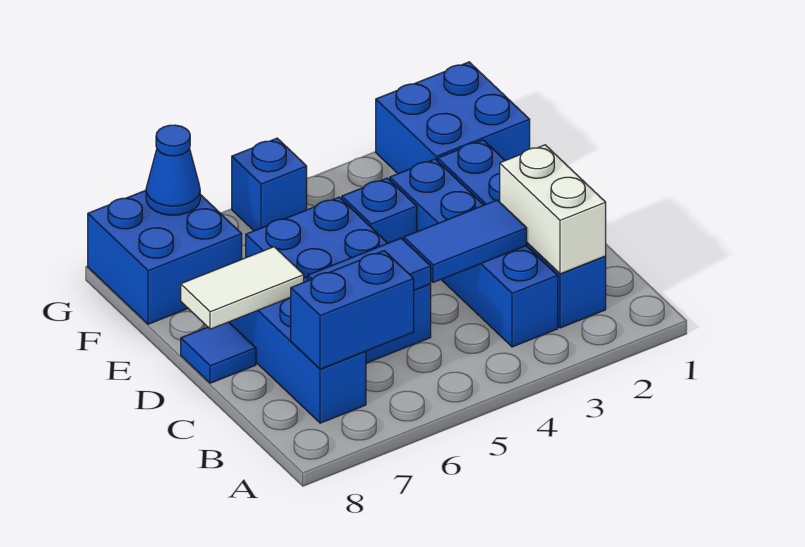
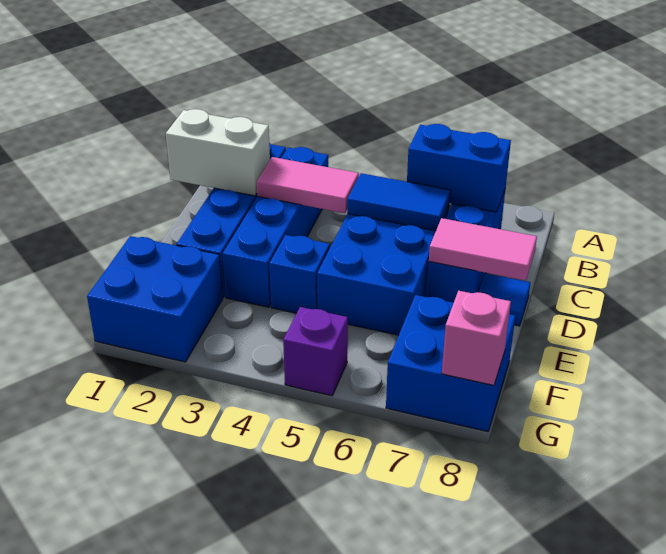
white 1x2 brick [500,145,606,274] -> white 1x2 brick turned to [166,109,270,196]
blue 1x2 tile [404,200,527,282] -> pink 1x2 tile [257,157,359,213]
white 1x2 tile [181,247,304,329] -> pink 1x2 tile [429,218,537,281]
blue 1x1 brick [232,138,307,231] -> purple 1x1 brick [283,307,348,396]
blue 1x1 cone [146,125,200,215] -> none
none -> pink 1x1 brick [442,291,511,385]

